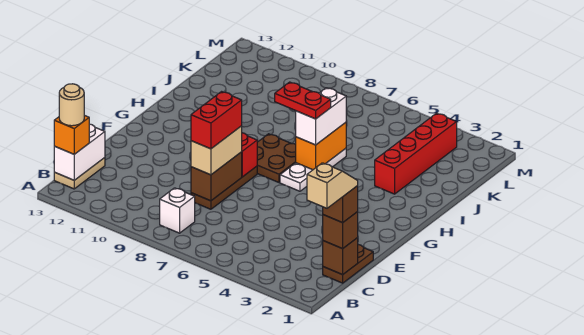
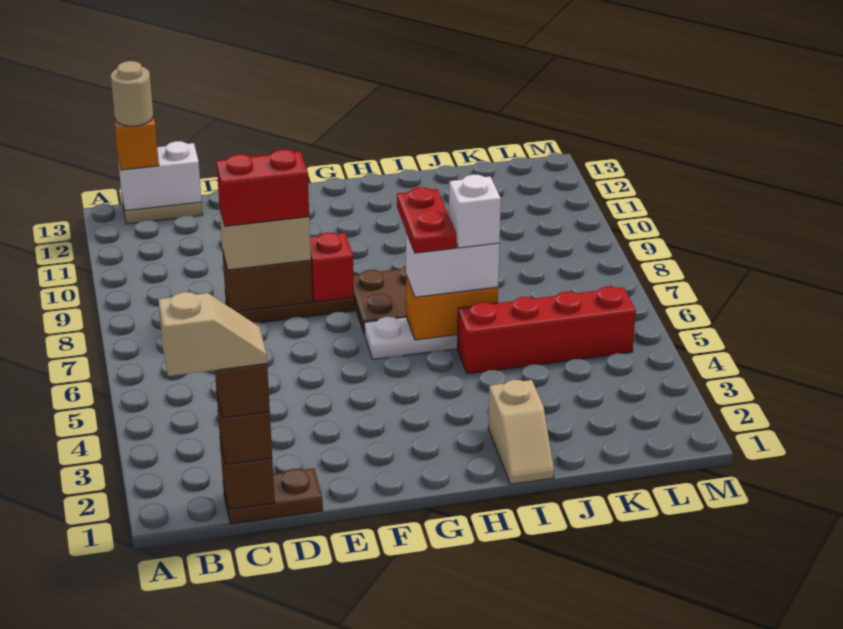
white 1x1 brick [160,188,195,233] -> white 1x1 brick moved to [449,175,501,248]
none -> tan 1x2 slope [488,380,554,484]
red 1x4 brick [375,113,457,194] -> red 1x4 brick moved to [457,286,636,374]

